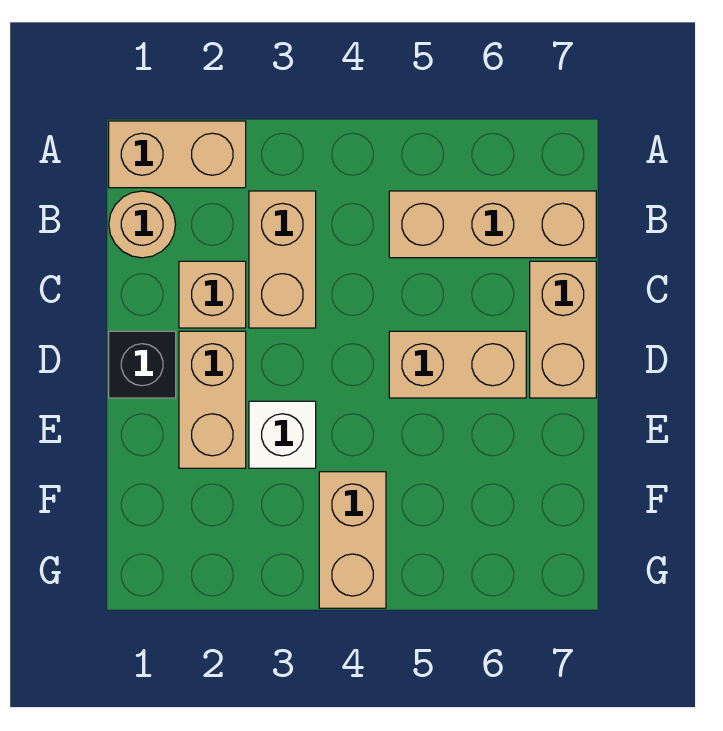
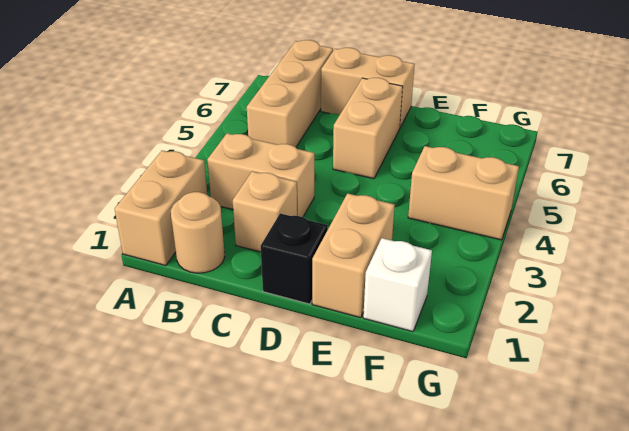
tan 1x2 brick [179,331,246,468] -> tan 1x2 brick turned to [312,193,395,318]
white 1x1 brick [249,401,316,468] -> white 1x1 brick moved to [363,238,432,332]

